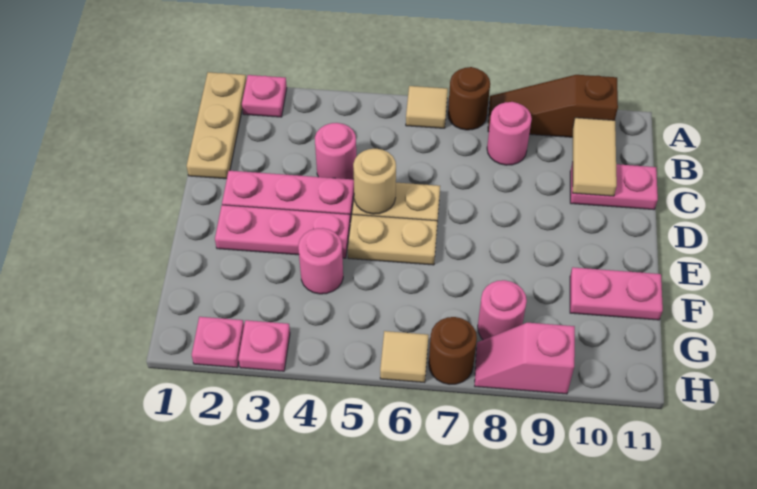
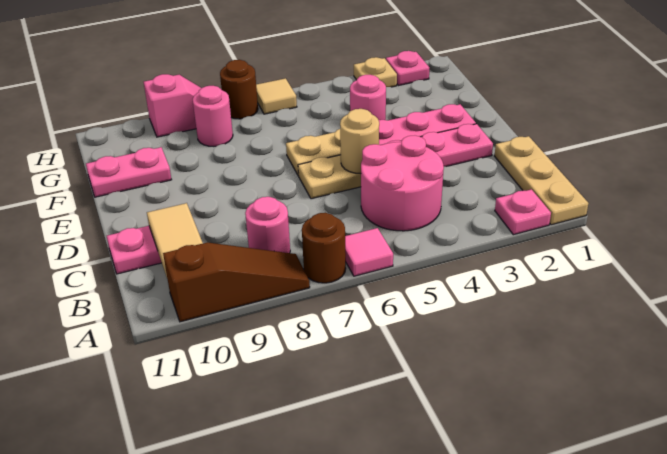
tan 1x1 tile [406,86,448,128] -> pink 1x1 tile [345,228,393,276]
pink 1x1 round brick [315,123,356,179] -> pink 2x2 round brick [361,136,444,231]
pink 1x1 plate [238,320,290,371] -> tan 1x1 plate [354,57,397,87]

